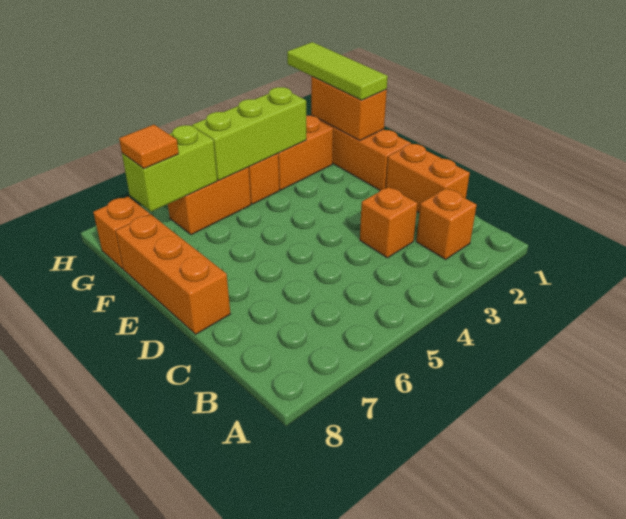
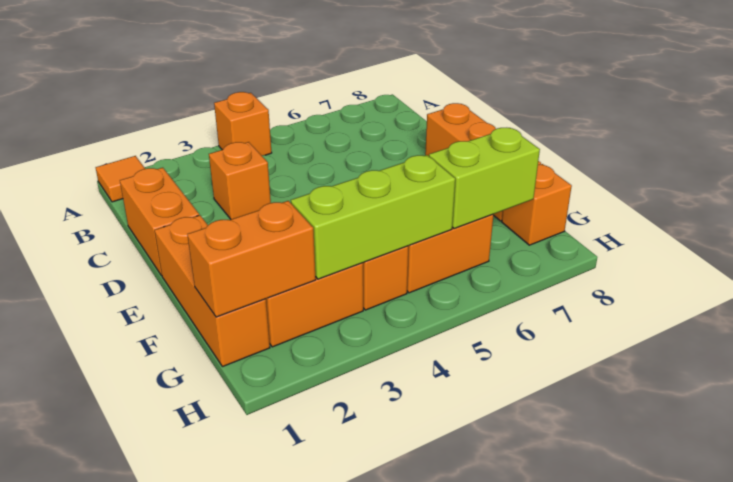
orange 1x1 brick [416,188,477,259] -> orange 1x1 brick moved to [214,92,272,155]
orange 1x2 brick [311,77,387,140] -> orange 1x2 brick turned to [187,201,316,317]
lime 1x3 tile [287,42,388,100] -> none
orange 1x1 tile [119,125,179,169] -> orange 1x1 tile moved to [96,156,145,202]

